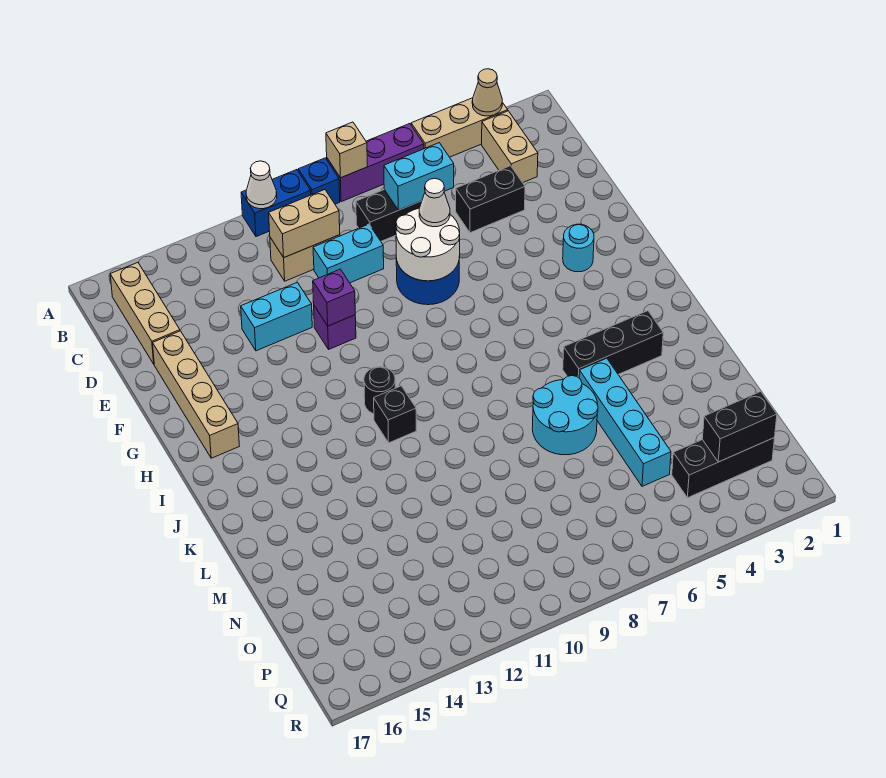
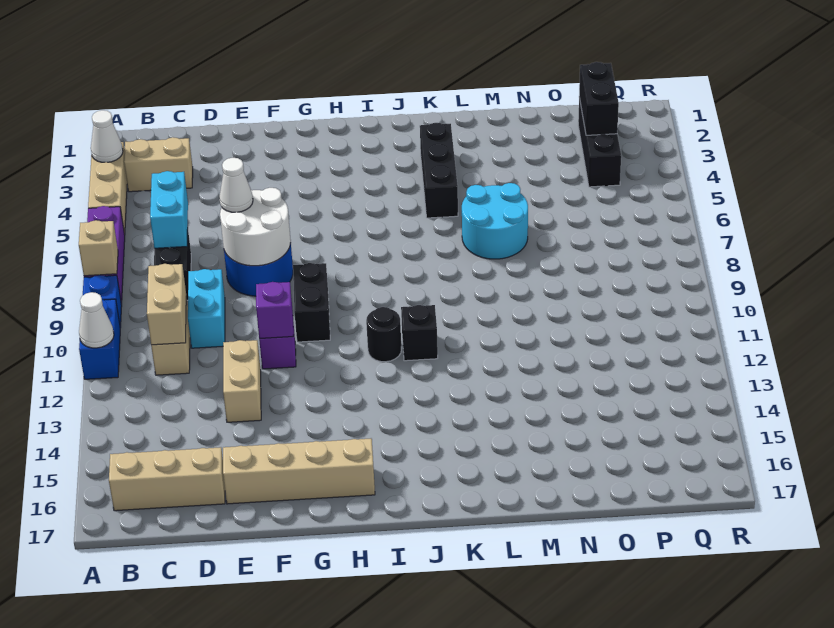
tan 1x1 cone [472,69,502,116] -> white 1x1 cone [91,110,123,162]
black 1x2 brick [456,166,525,233] -> black 1x2 brick moved to [293,263,330,342]
cyan 1x2 brick [241,282,312,351] -> tan 1x2 brick [223,340,261,422]
cyan 1x1 round brick [563,224,594,272] -> none
cyan 1x4 brick [579,358,671,486] -> none

